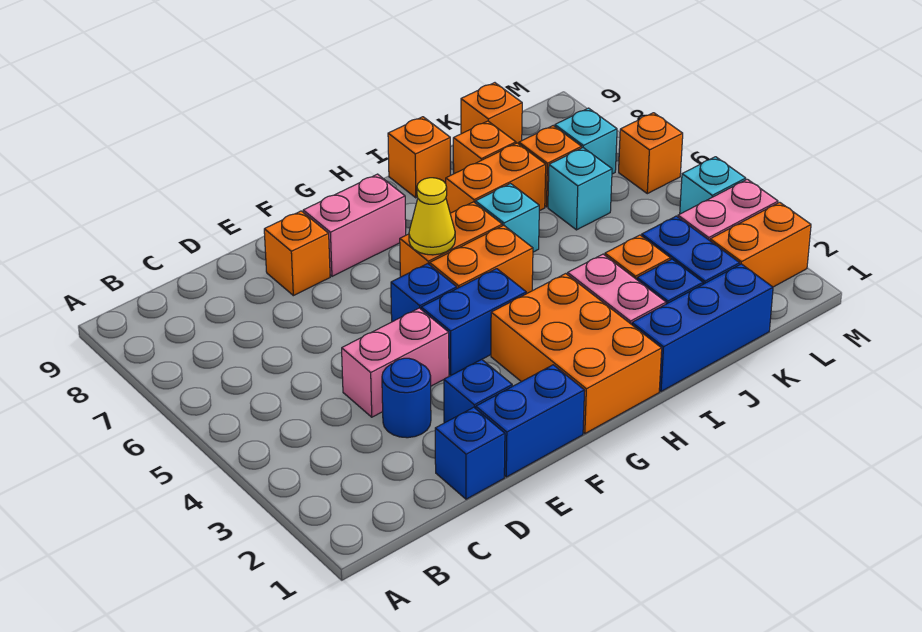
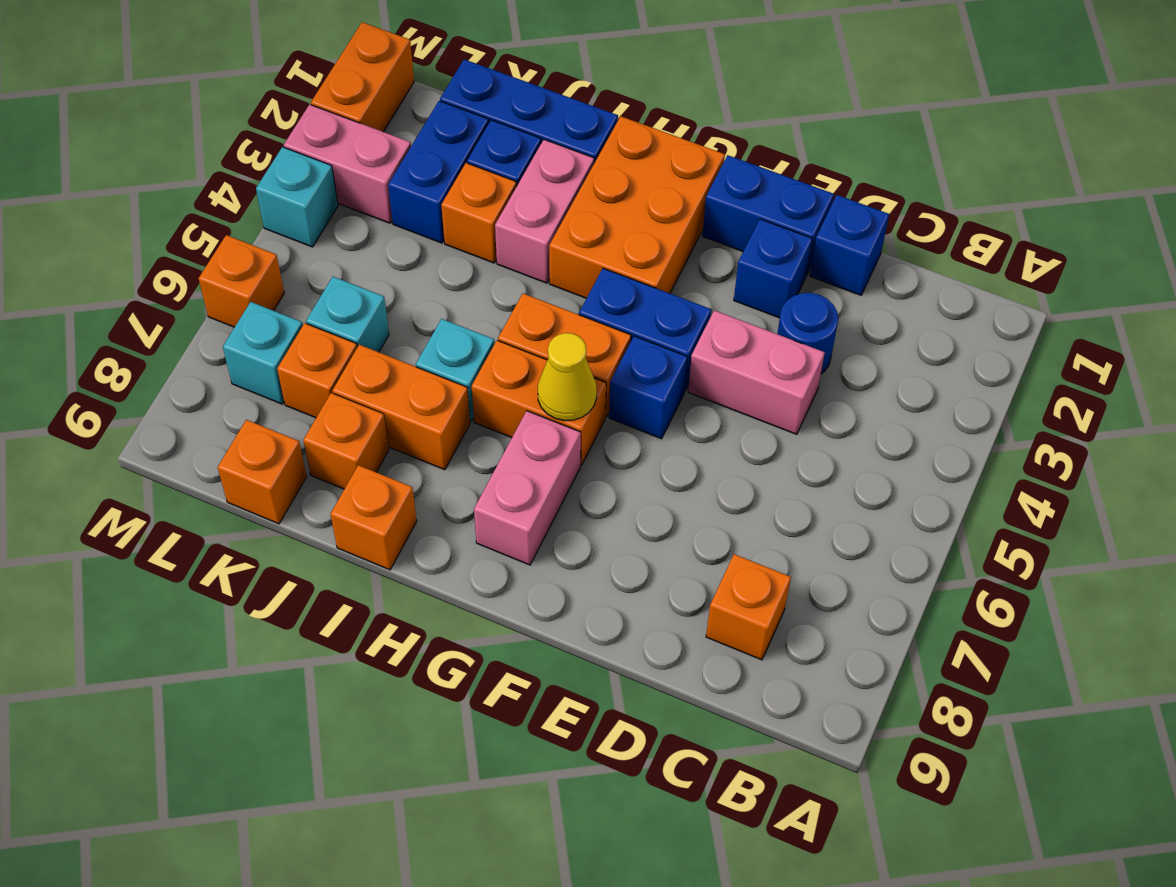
orange 1x1 brick [264,211,330,296] -> orange 1x1 brick moved to [706,554,791,660]
pink 1x2 brick [303,174,406,276] -> pink 1x2 brick turned to [474,411,581,565]
orange 1x2 brick [710,202,811,287] -> orange 1x2 brick turned to [311,22,414,132]

